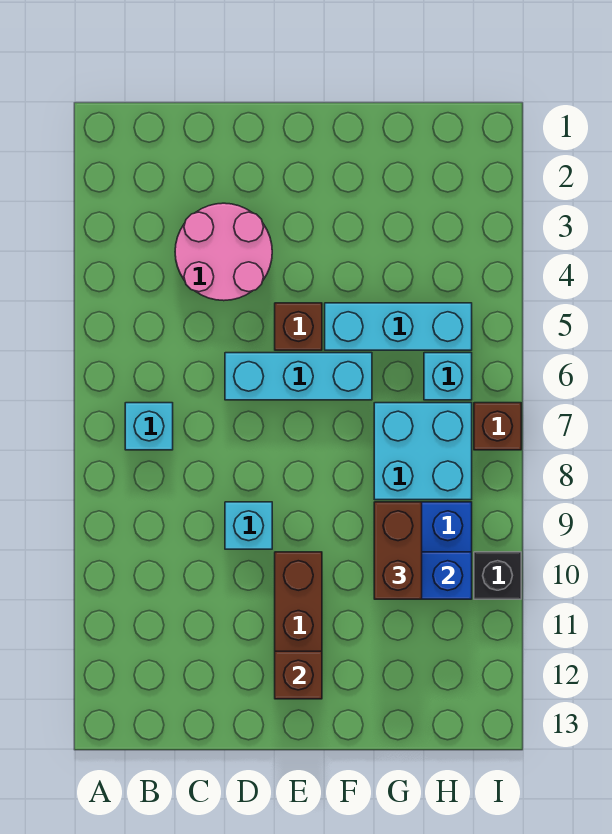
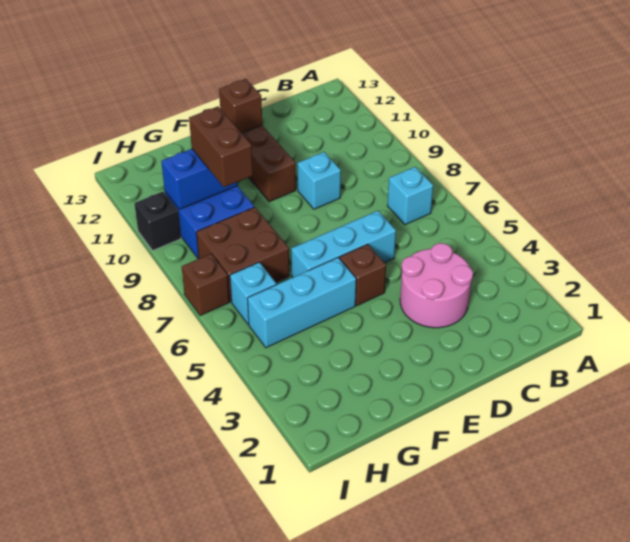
cyan 2x2 brick [374,403,472,500] -> brown 2x2 brick [196,207,290,302]

